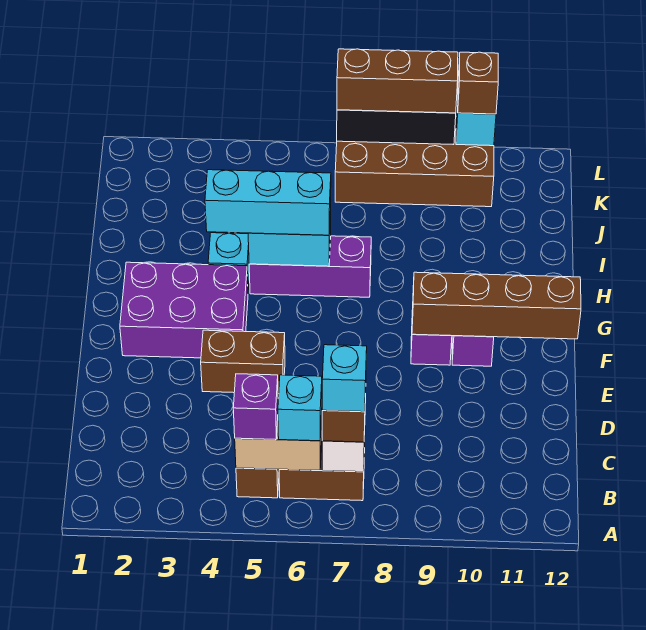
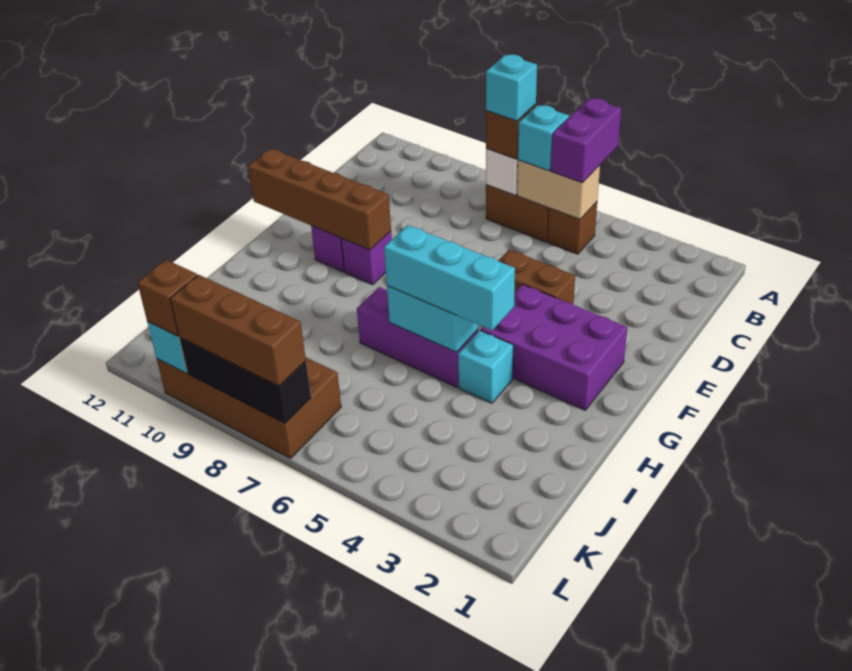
purple 1x1 brick [233,374,278,440] -> purple 1x2 brick [551,98,621,183]

